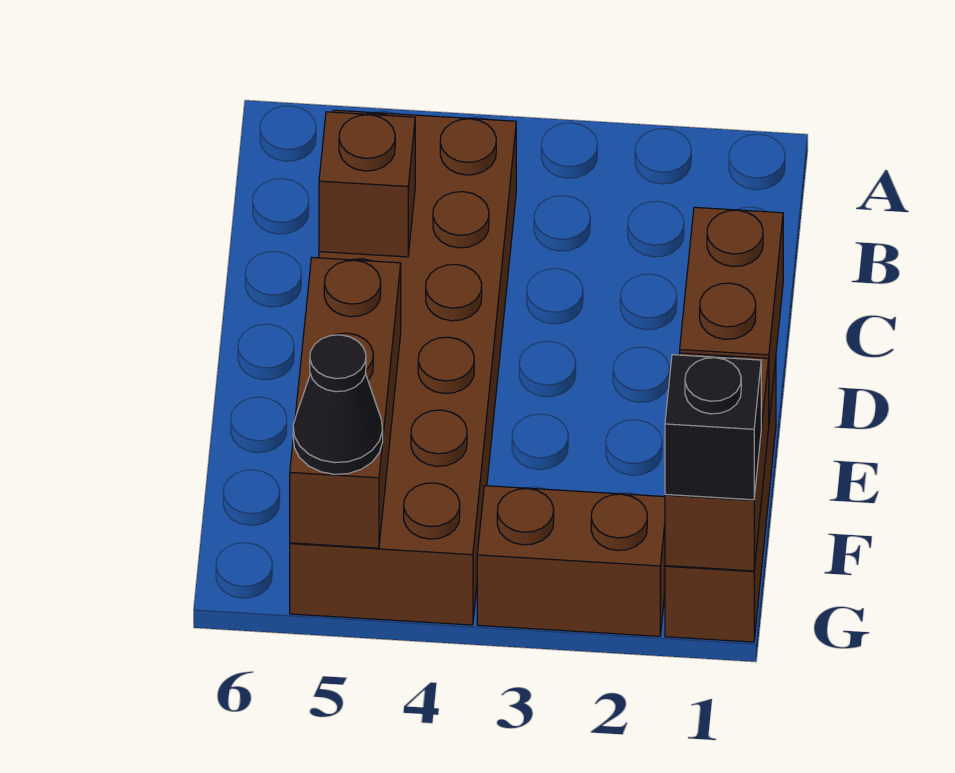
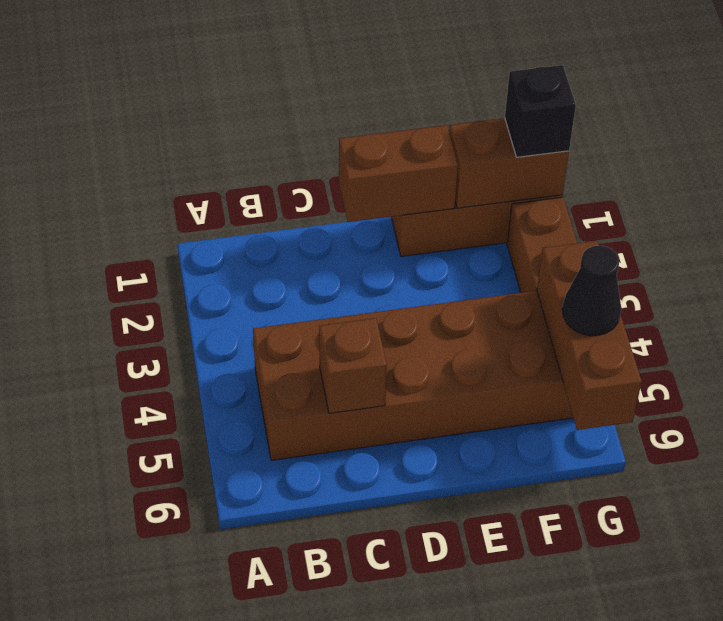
brown 1x3 brick [290,258,401,548] -> brown 1x3 brick turned to [537,241,642,430]

